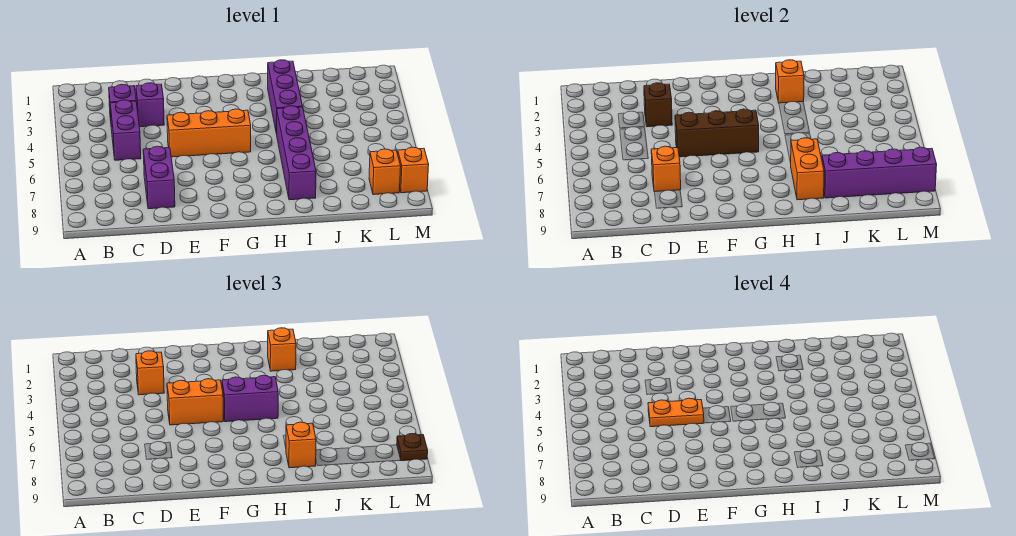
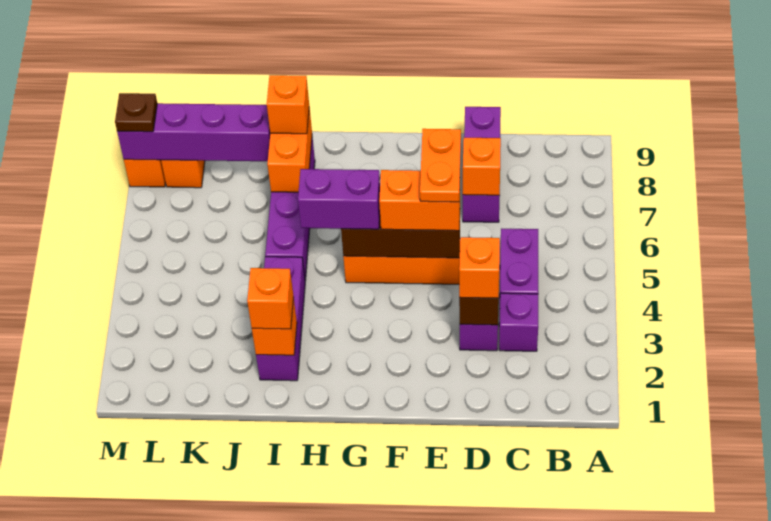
orange 1x2 plate [648,398,704,427] -> orange 1x2 plate turned to [420,129,461,202]
purple 1x2 brick [143,146,175,209] -> purple 1x3 brick [463,107,501,222]

